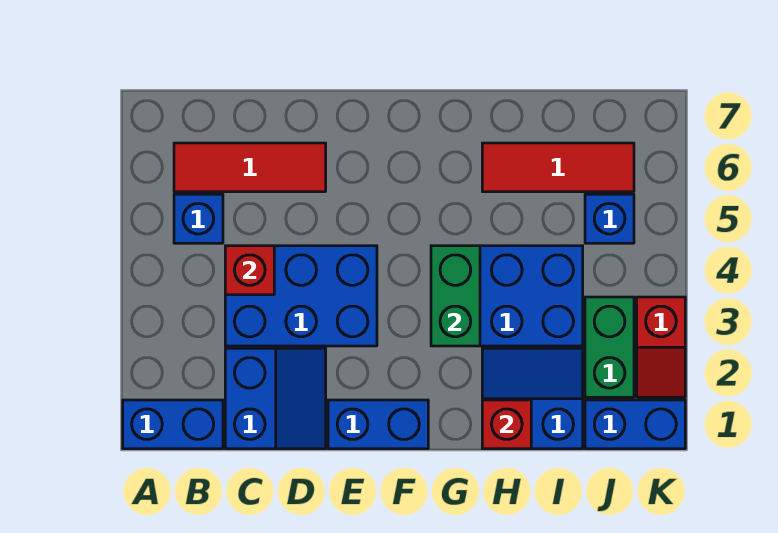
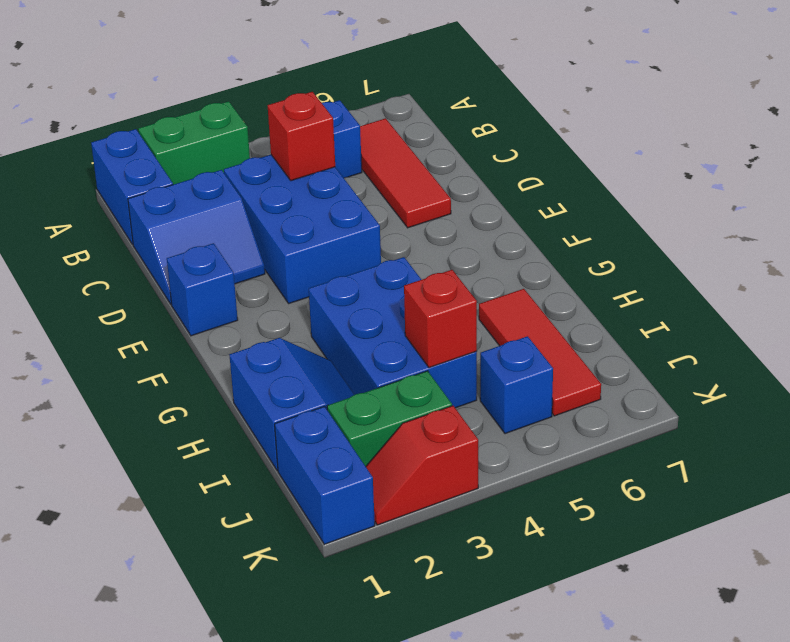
blue 1x2 brick [328,400,428,449] -> blue 1x1 brick [167,243,238,336]
green 1x2 brick [431,246,480,346] -> green 1x2 brick moved to [138,101,250,185]
red 1x1 brick [482,400,531,449] -> red 1x1 brick moved to [404,270,477,368]

